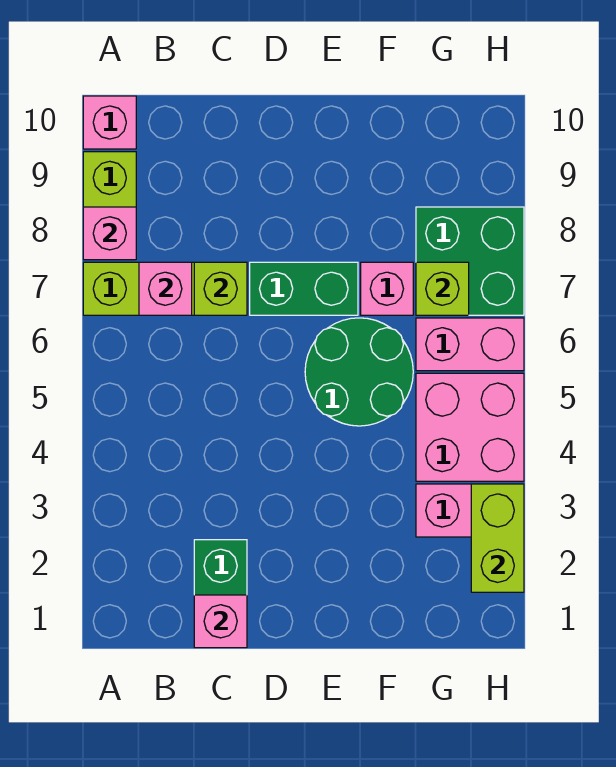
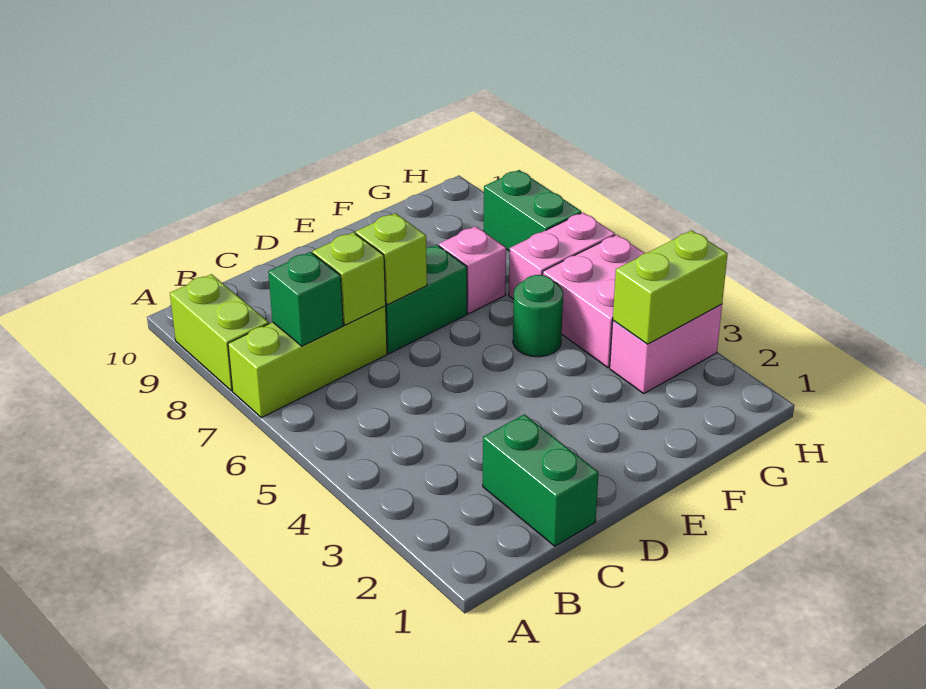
pink 1x1 brick [83,207,136,260] -> none
pink 1x1 brick [83,96,136,149] -> none
pink 1x1 brick [139,262,192,315] -> green 1x1 brick [268,252,343,346]
pink 1x1 brick [194,595,247,648] -> none
green 2x2 round brick [305,318,413,426] -> green 1x1 round brick [513,275,563,357]
green 2x2 brick [416,207,524,315] -> green 1x2 brick [484,170,581,251]
lime 1x1 brick [416,262,469,315] -> lime 1x1 brick moved to [356,213,427,304]
lime 1x2 brick [471,484,524,592] -> lime 1x2 brick turned to [613,230,727,344]

